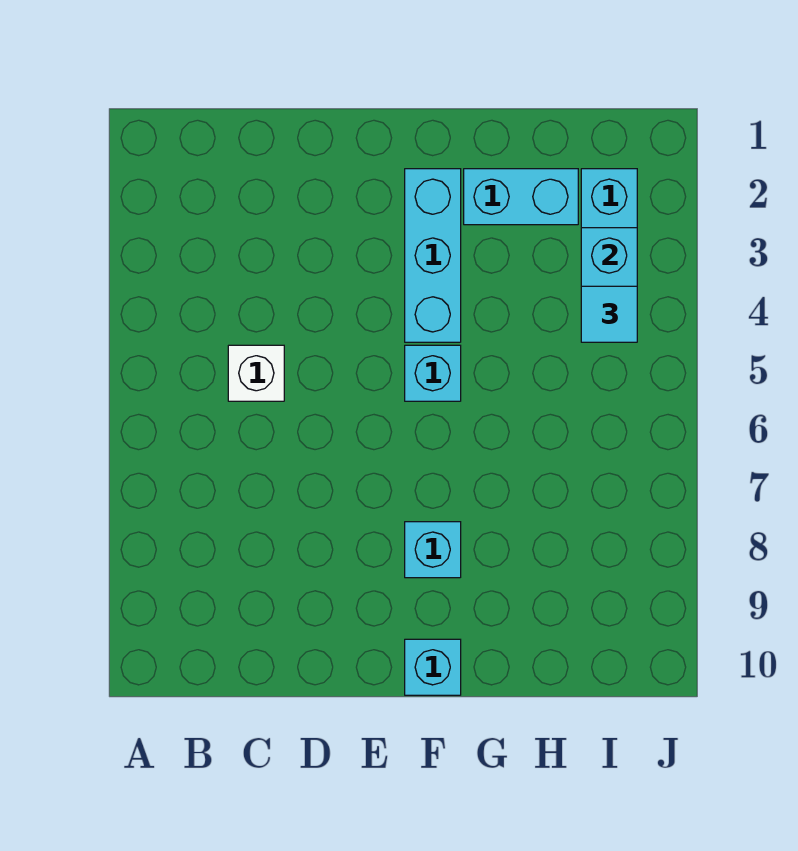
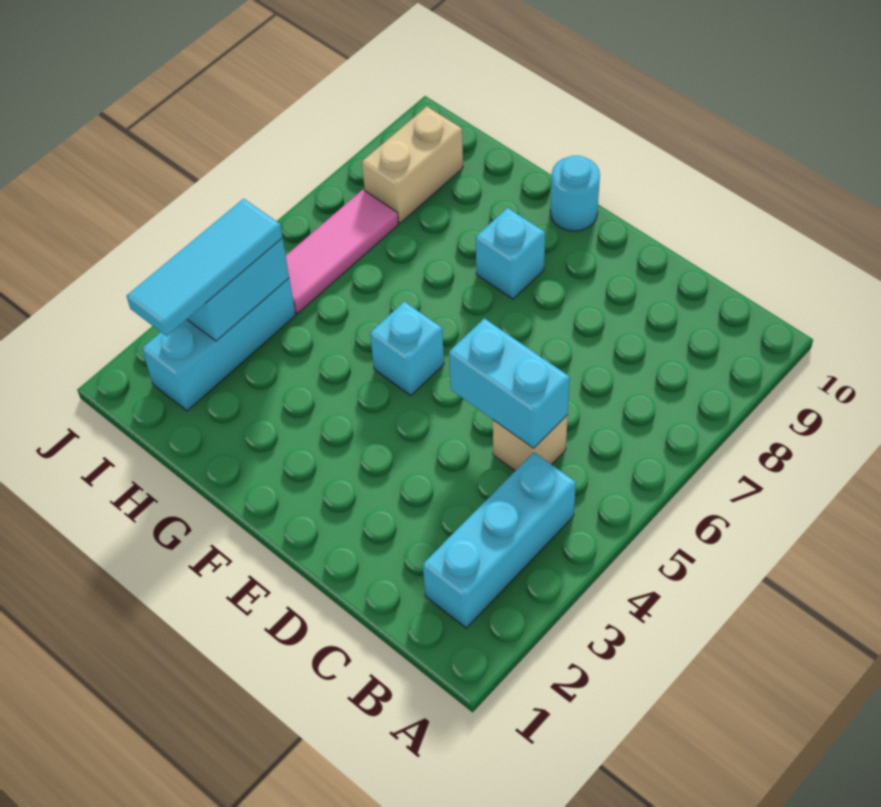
white 1x1 brick [228,345,284,401] -> tan 1x1 brick [493,415,568,471]
cyan 1x3 brick [405,169,461,342] -> cyan 1x3 brick moved to [423,453,576,628]
cyan 1x1 brick [405,639,461,695] -> cyan 1x1 round brick [550,156,600,231]
cyan 1x2 brick [464,169,578,225] -> cyan 1x2 brick moved to [449,318,570,448]
cyan 1x1 tile [581,286,637,342] -> cyan 1x3 tile [127,199,283,336]
none -> pink 1x3 tile [286,190,398,314]
none -> tan 1x2 brick [362,107,463,223]

